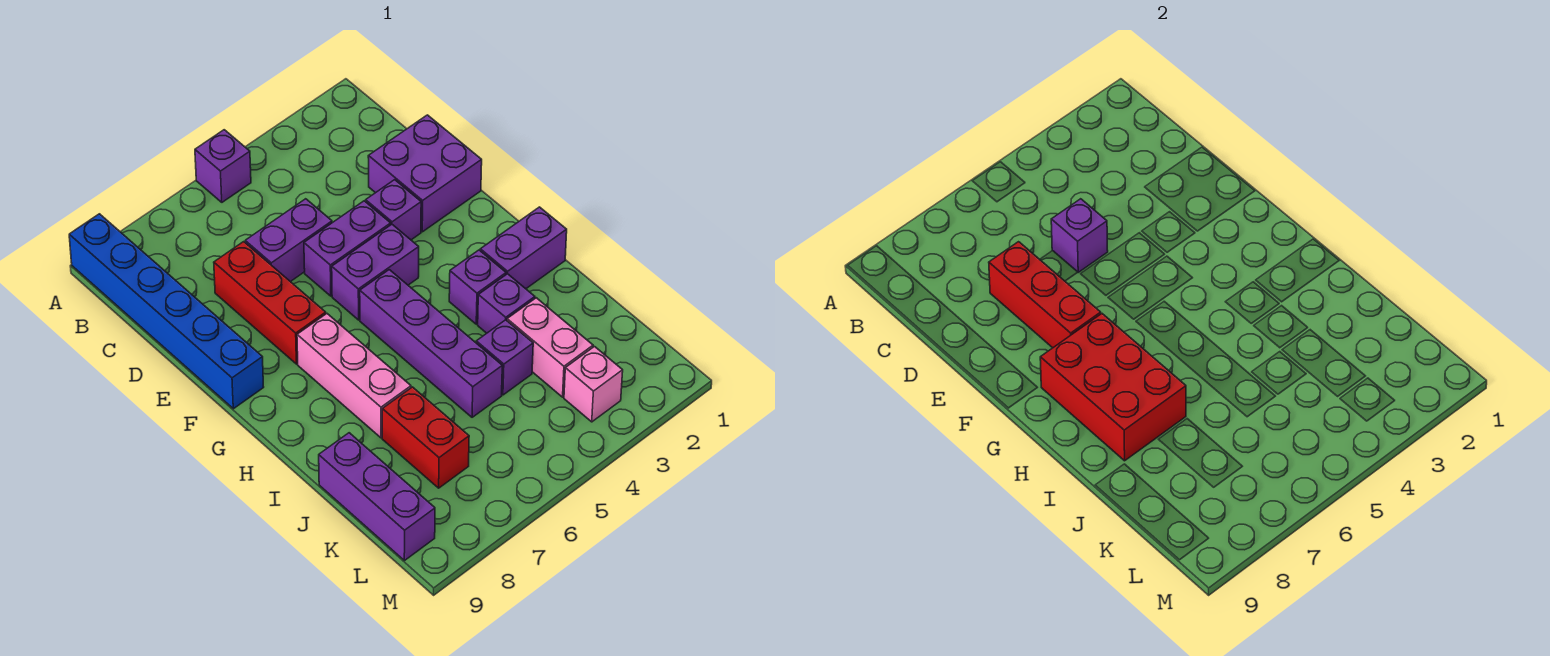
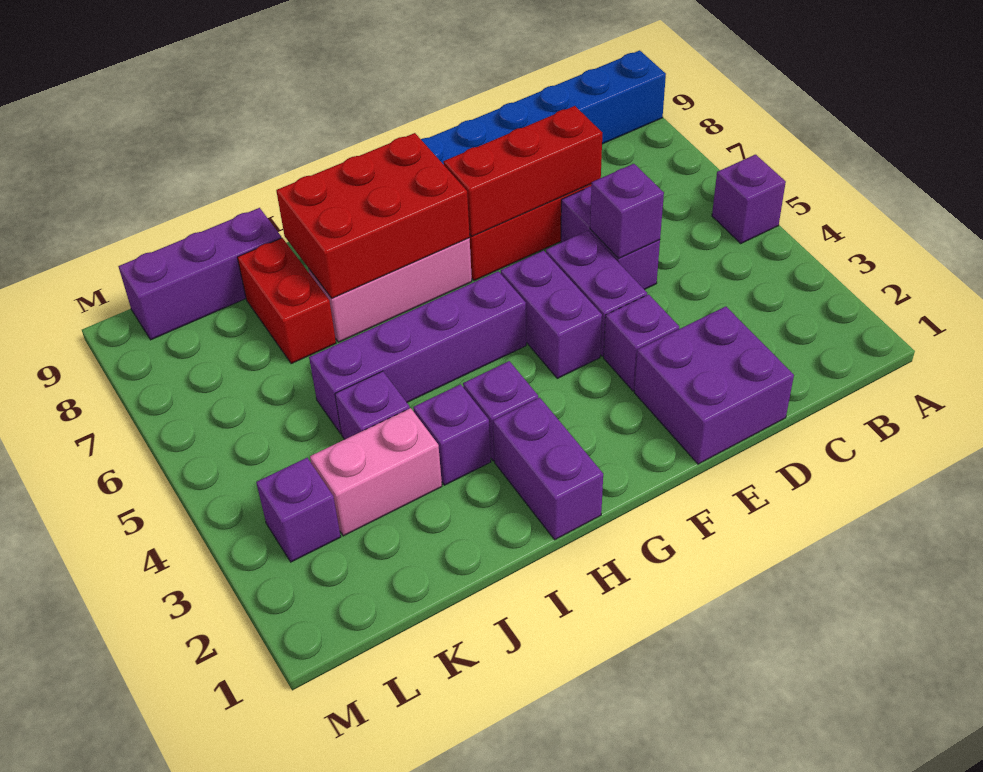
red 1x2 brick [382,387,469,488] -> red 1x2 brick turned to [237,238,336,364]
pink 1x1 brick [564,347,623,422] -> purple 1x1 brick [256,458,341,562]

